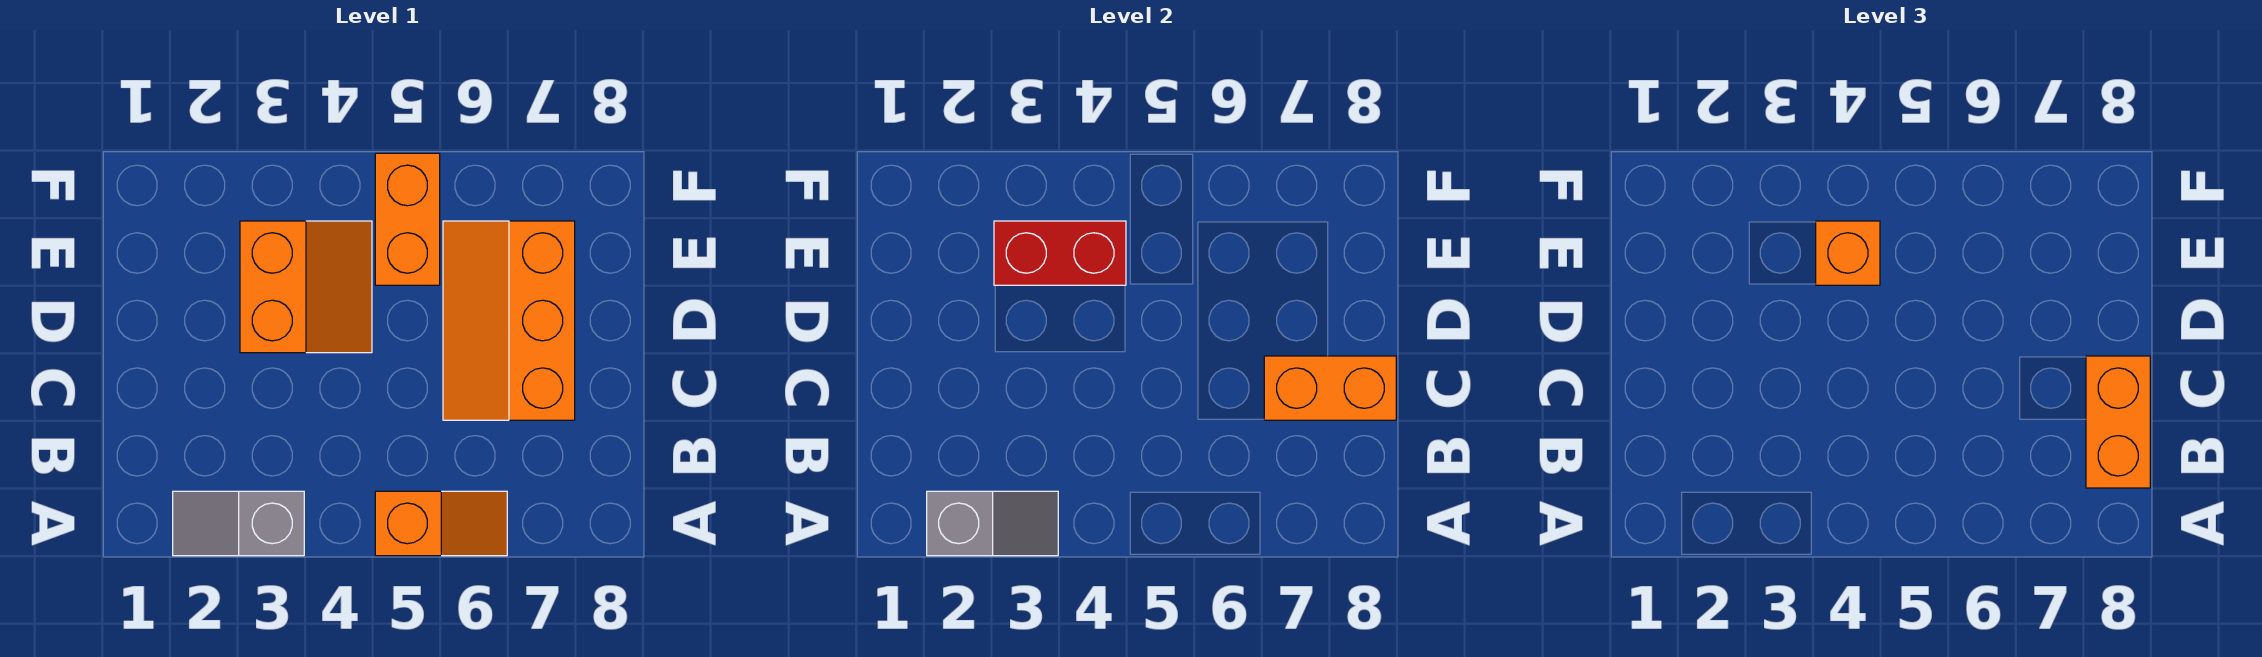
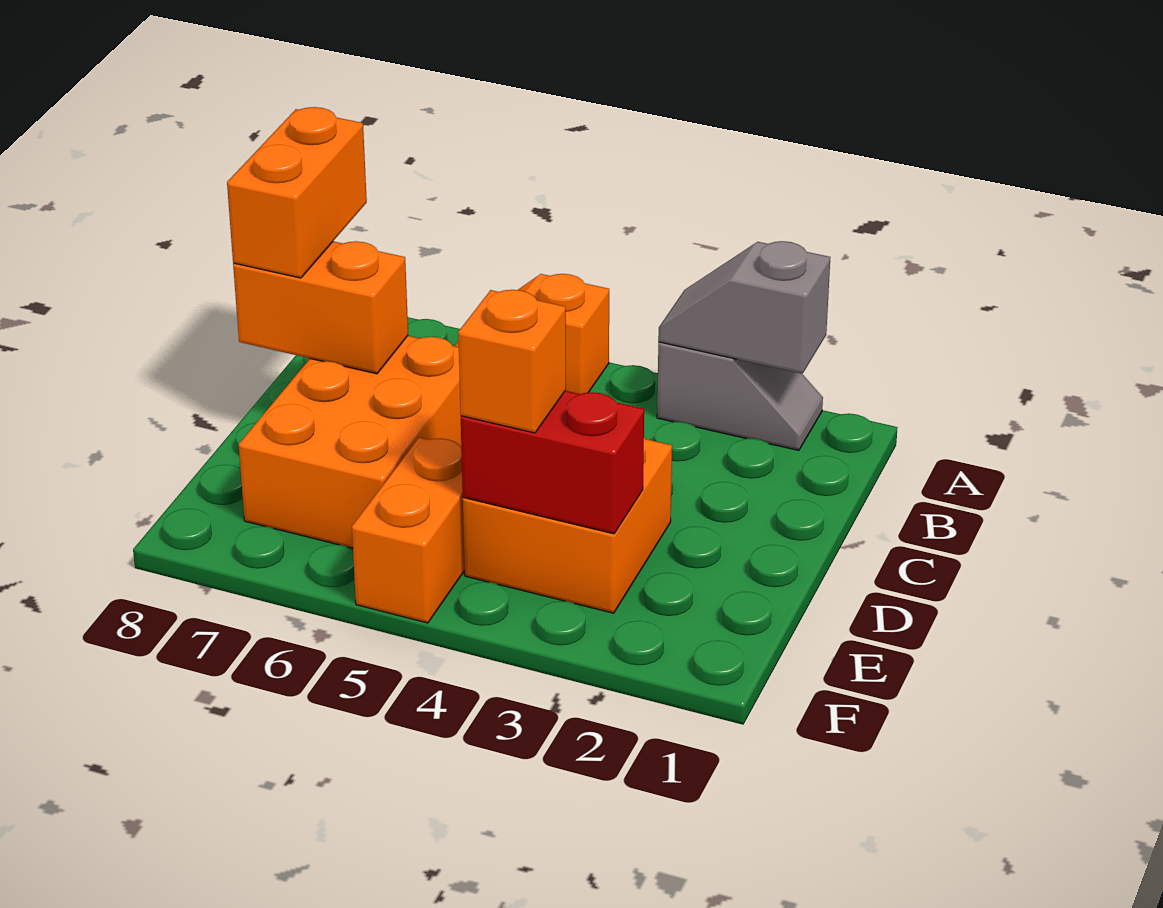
orange 2x3 slope [443,221,575,420] -> orange 2x3 brick [239,336,461,548]
orange 2x2 slope [240,221,372,353] -> orange 2x2 brick [463,438,672,613]

